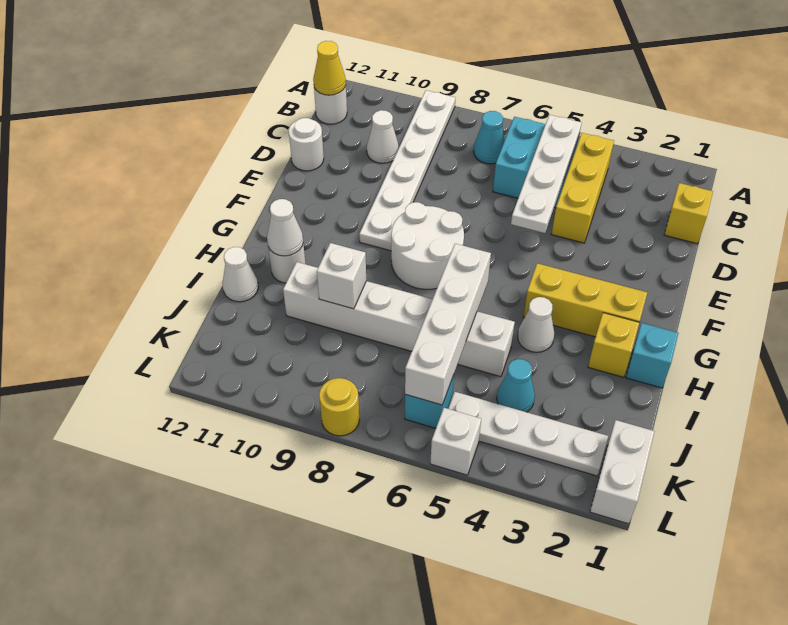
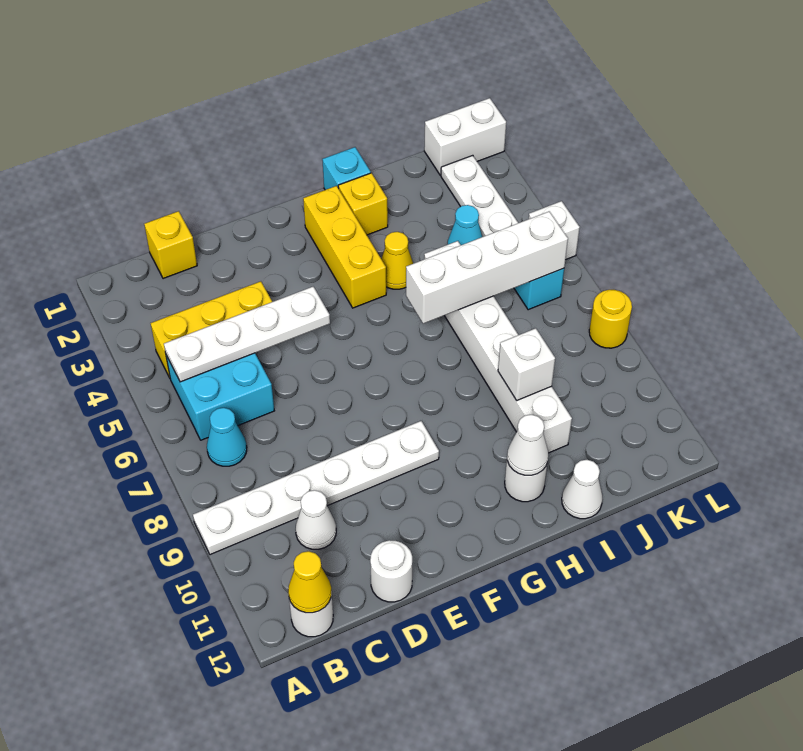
white 2x2 round brick [391,202,464,289] -> none
white 1x1 cone [518,297,554,352] -> yellow 1x1 cone [381,232,413,289]

